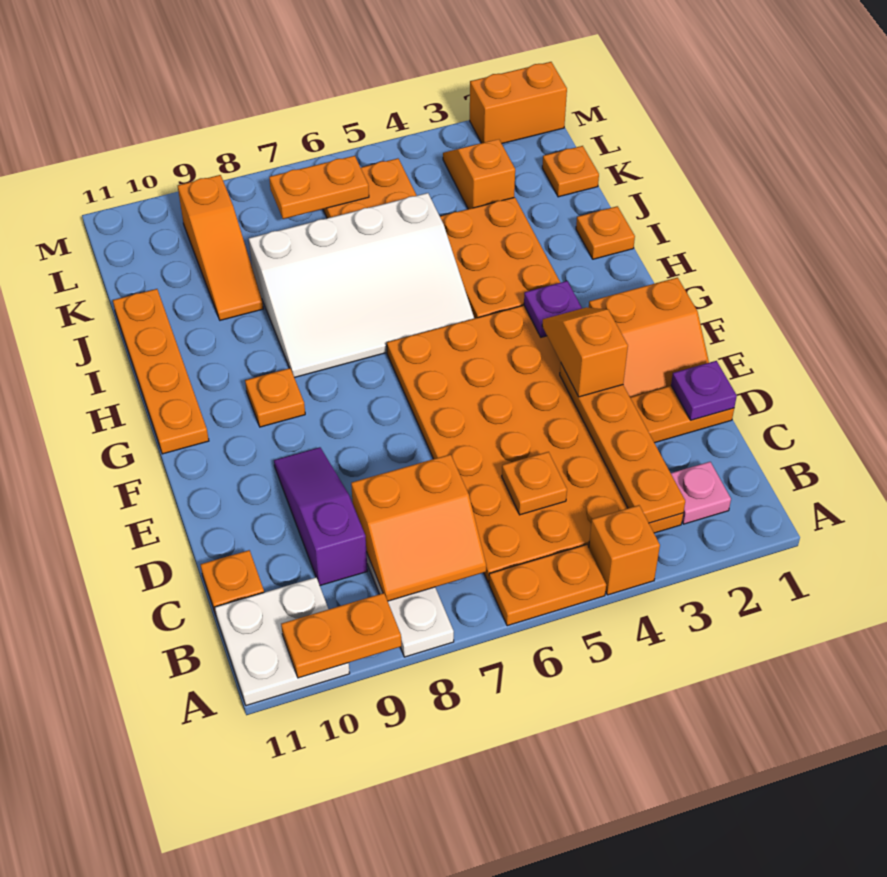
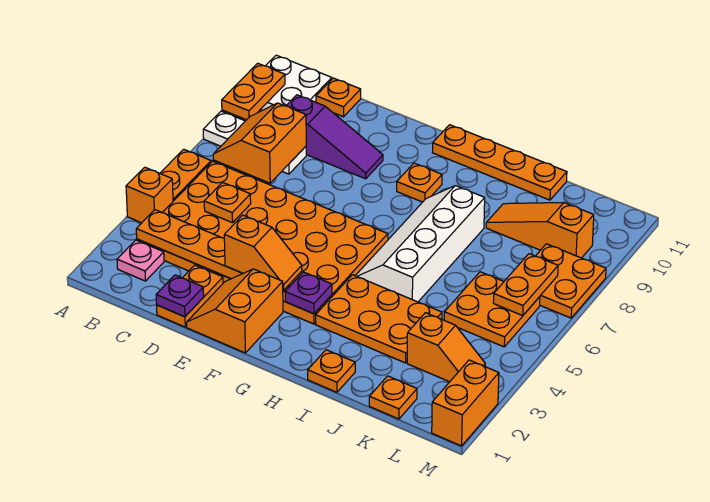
white 3x4 slope [249,193,474,378] -> white 2x4 slope [356,186,485,302]
none -> orange 2x2 plate [536,244,606,318]

